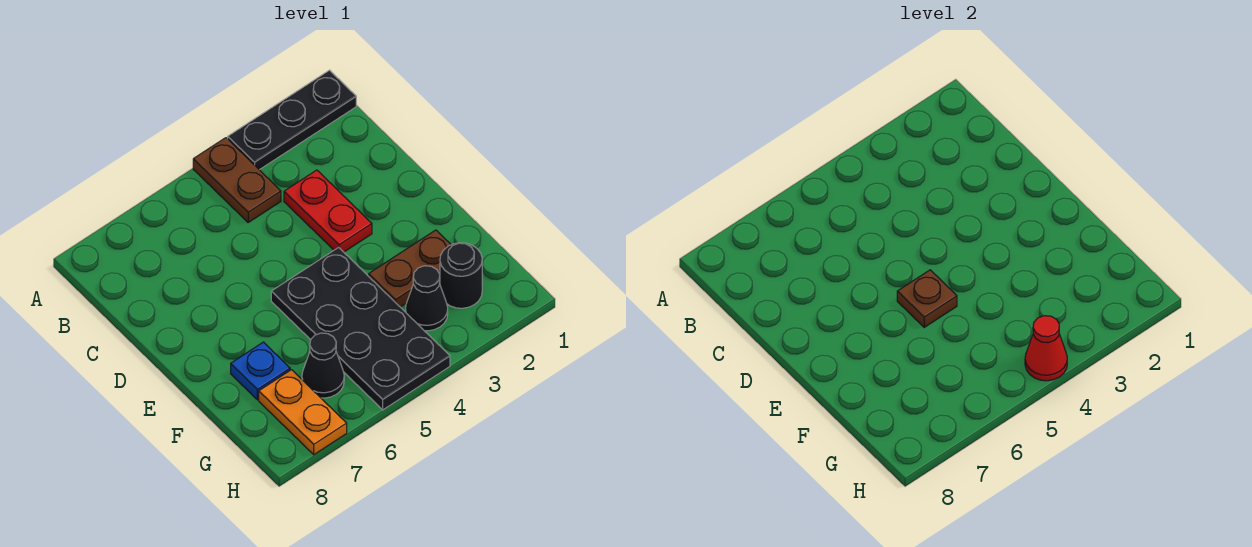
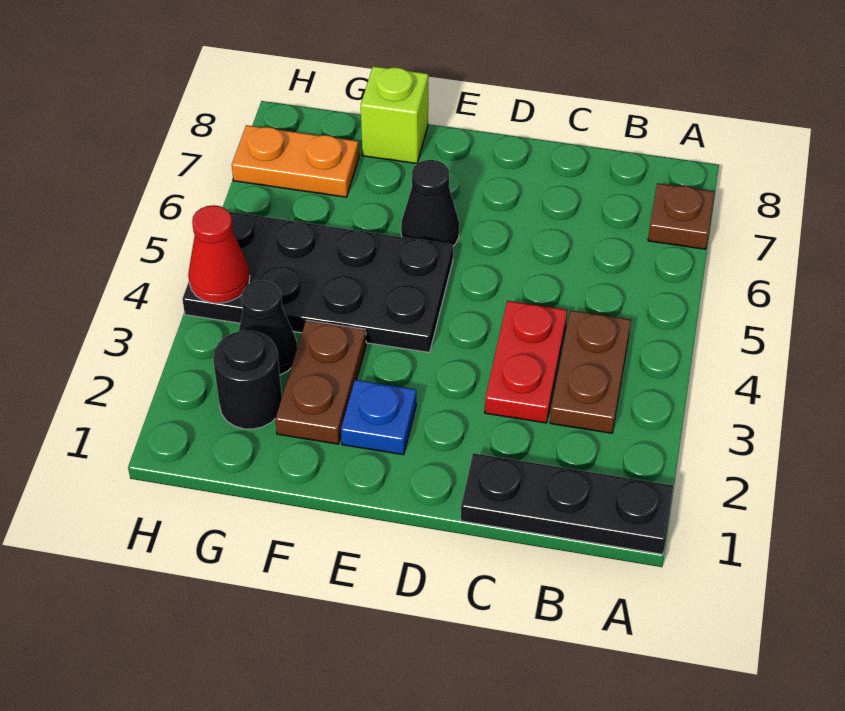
black 1x3 plate [228,70,356,170] -> black 1x3 plate turned to [461,453,673,554]
brown 1x2 plate [193,138,281,222] -> brown 1x2 plate turned to [550,310,631,433]
red 1x2 plate [284,170,372,252] -> red 1x2 plate turned to [485,301,567,423]
brown 1x1 plate [897,270,957,327] -> brown 1x1 plate moved to [648,183,715,249]
blue 1x1 plate [231,342,290,400] -> blue 1x1 plate moved to [341,380,416,455]
none -> lime 1x1 brick [361,66,428,164]
black 1x1 cone [302,333,344,398] -> black 1x1 cone moved to [401,160,459,246]

